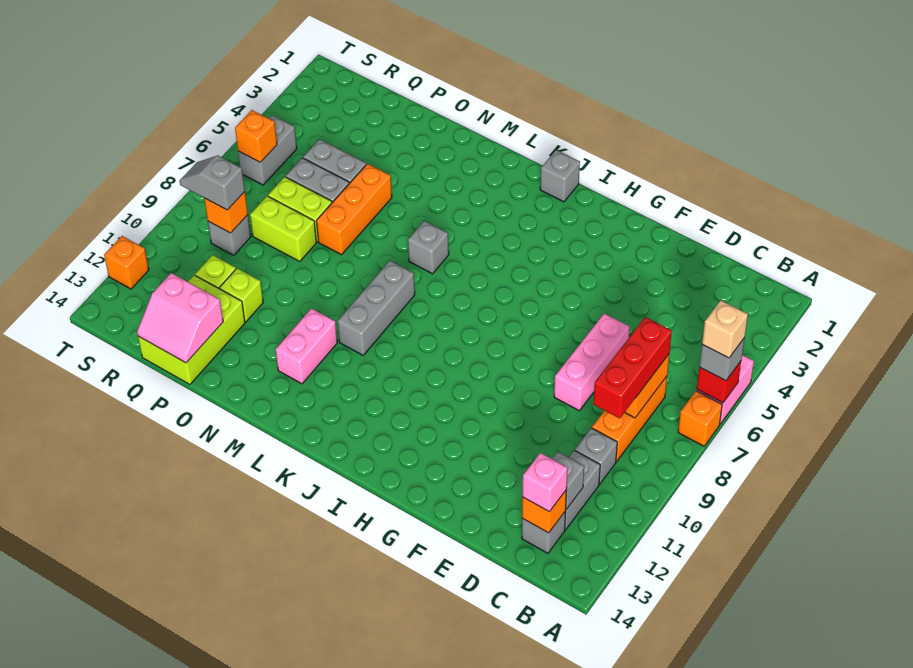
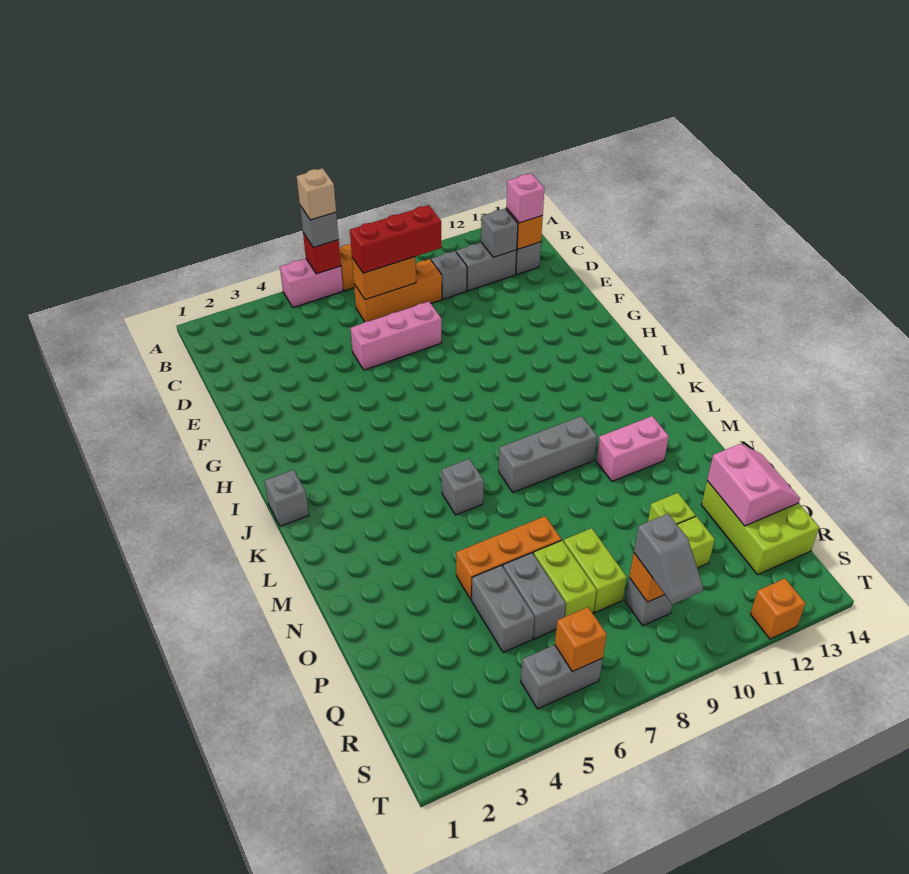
lime 2x3 brick [138,275,245,384] -> lime 2x3 brick turned to [702,481,819,575]

